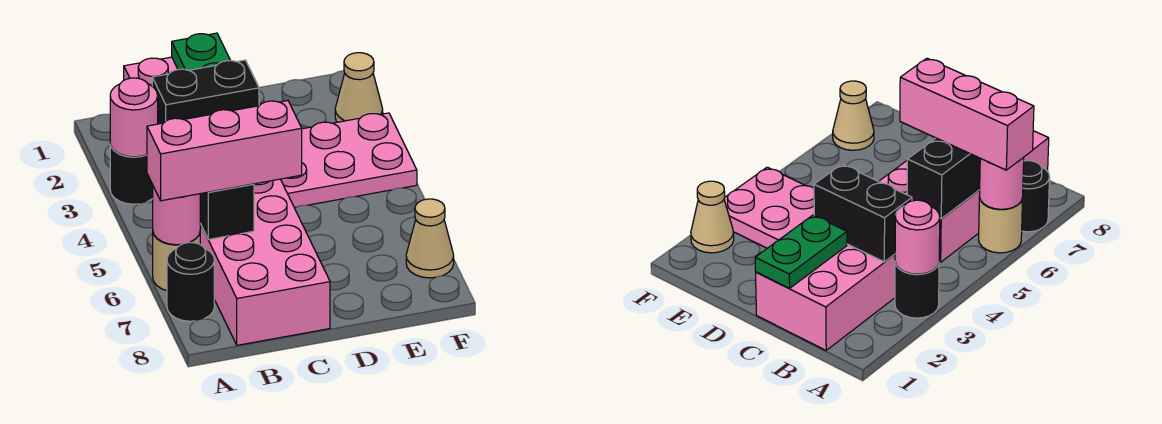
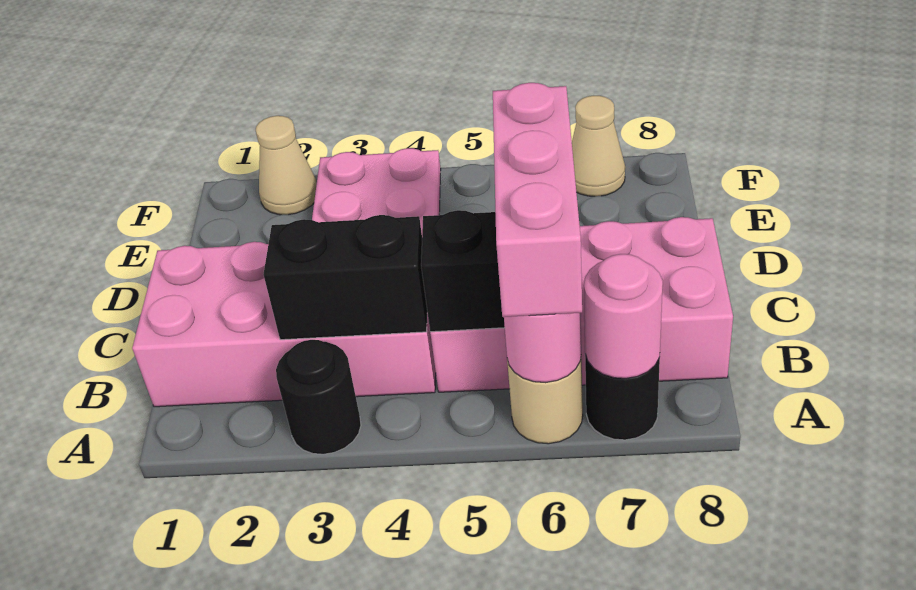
pink 1x1 round brick [110,78,158,157] -> pink 1x1 round brick moved to [584,254,663,378]
black 1x2 brick [152,60,259,124] -> black 1x2 brick turned to [264,215,427,340]
green 1x2 plate [172,33,231,70] -> none

